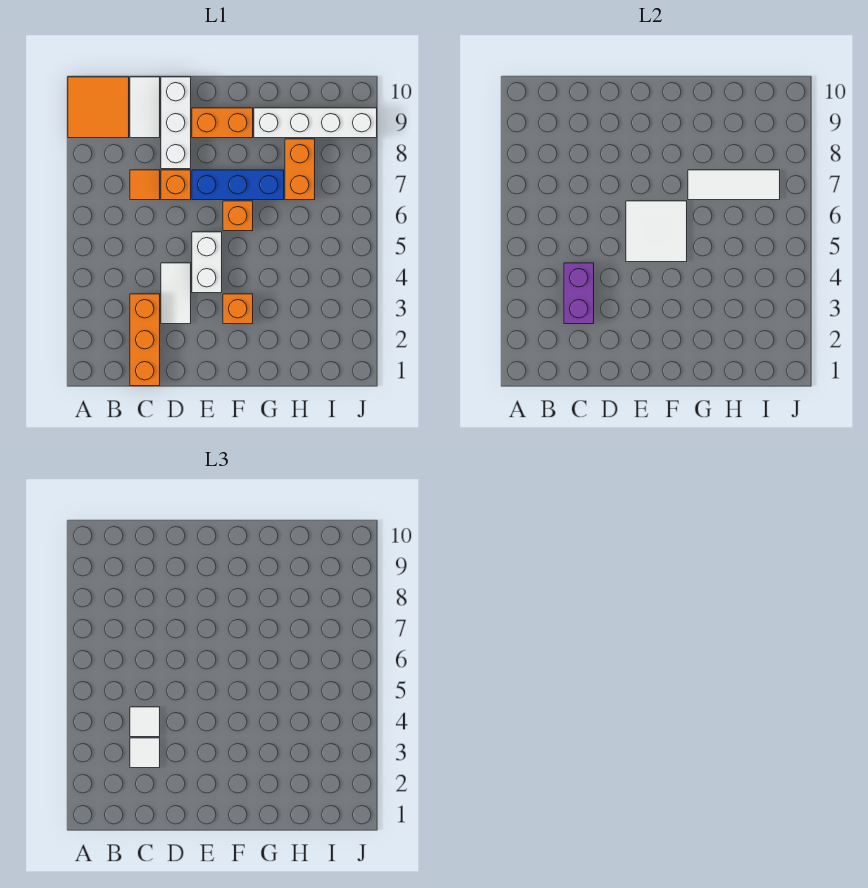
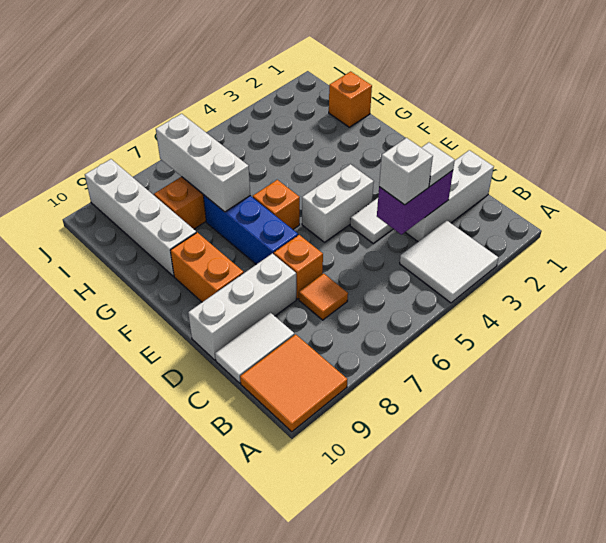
orange 1x3 brick [130,294,160,386] -> white 1x3 brick [405,150,494,242]
white 1x1 tile [130,707,160,737] -> white 1x1 brick [379,138,433,205]
white 2x2 tile [626,201,687,262] -> white 2x2 tile moved to [400,220,498,303]
orange 1x1 brick [223,294,253,324] -> orange 1x1 brick moved to [329,71,372,127]
white 1x3 tile [688,170,780,200] -> white 1x3 brick [156,114,250,212]

